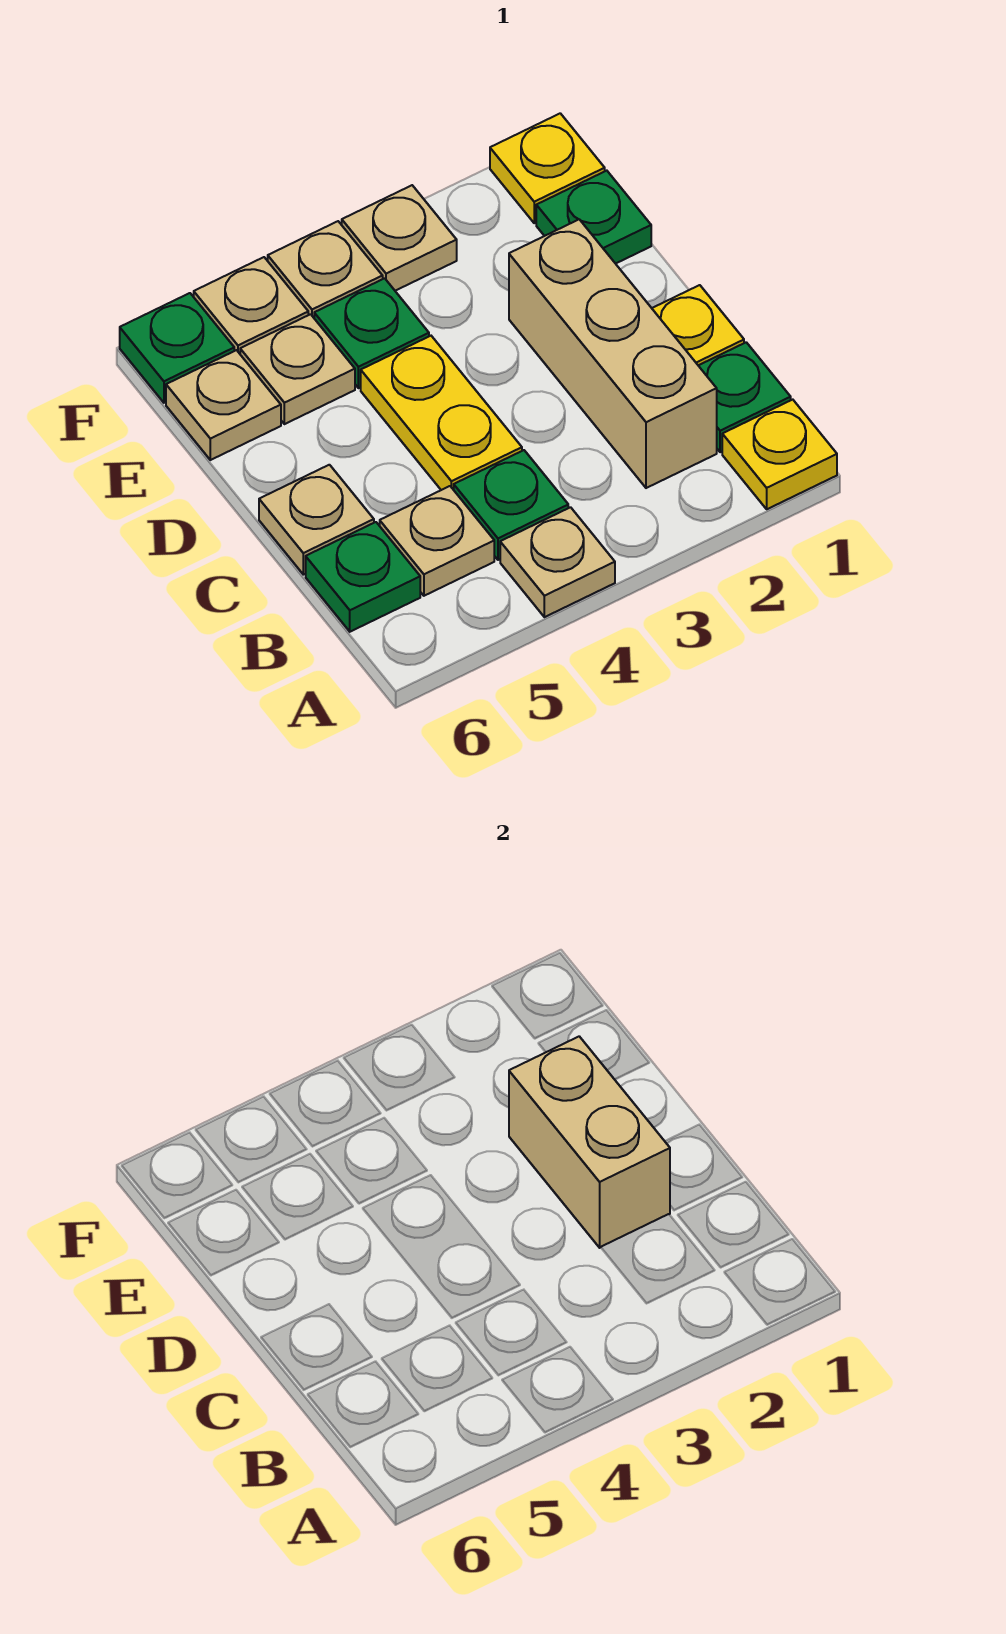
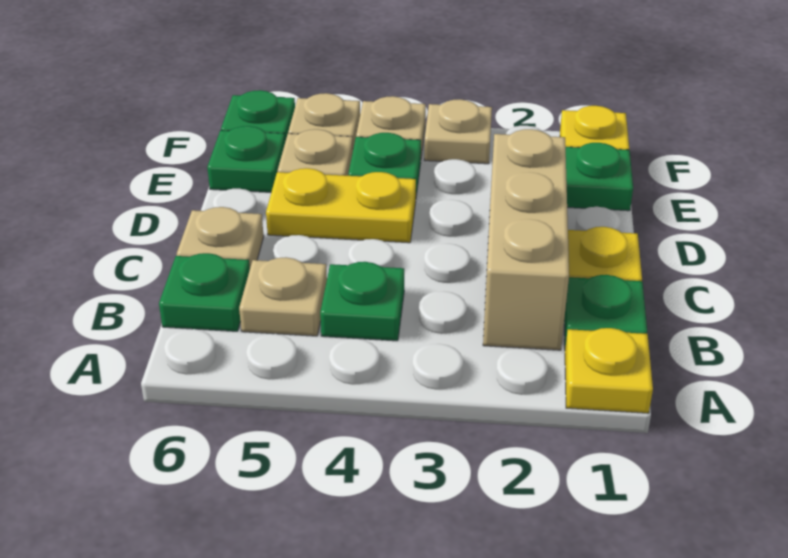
tan 1x1 plate [500,507,615,617] -> none
tan 1x2 brick [509,1036,670,1248] -> none
yellow 1x2 plate [361,336,522,490] -> yellow 1x2 plate turned to [266,168,416,243]
tan 1x1 plate [166,350,281,460] -> green 1x1 plate [207,126,285,192]

